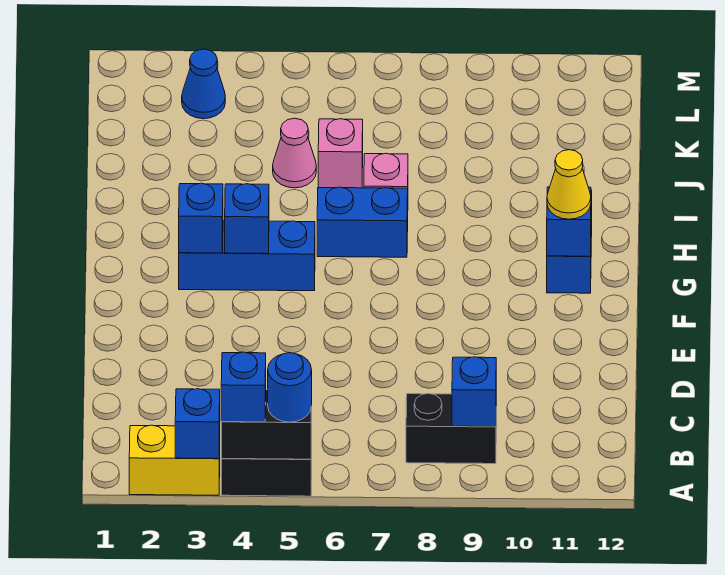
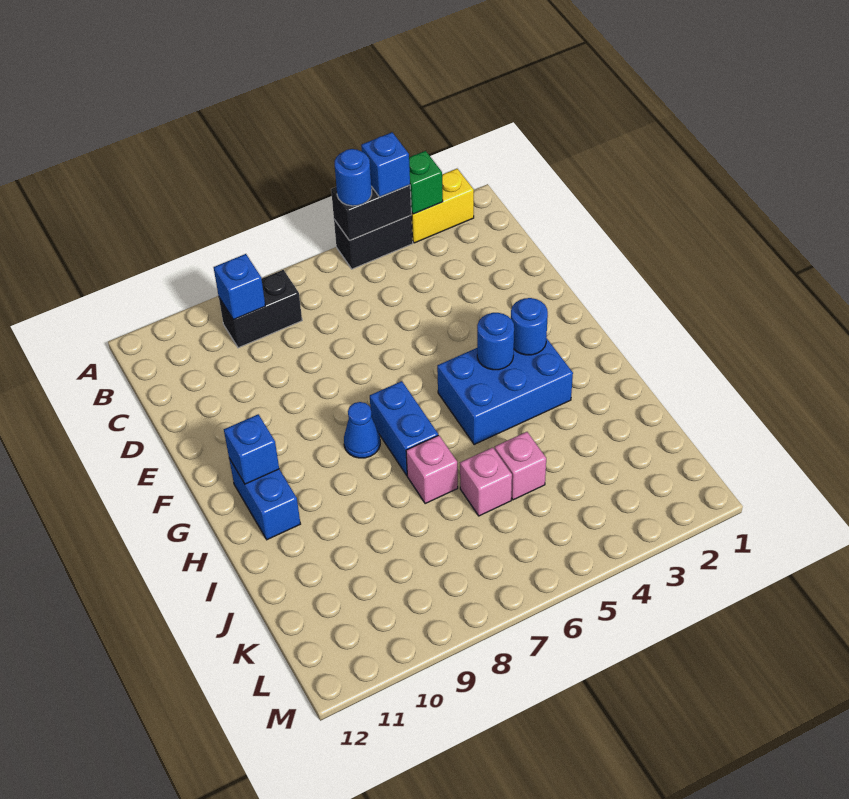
blue 1x1 brick [175,389,220,459] -> green 1x1 brick [409,151,443,214]
blue 1x3 brick [179,221,315,291] -> blue 2x3 brick [437,338,573,445]
blue 1x1 brick [179,183,223,253] -> blue 1x1 round brick [511,298,548,355]
blue 1x1 brick [225,184,269,254] -> blue 1x1 round brick [477,313,514,370]
yellow 1x1 cone [547,150,591,219] -> none
blue 1x2 brick [317,187,408,257] -> blue 1x2 brick turned to [370,381,438,475]
pink 1x1 cone [273,118,316,188] -> pink 1x1 brick [495,432,546,500]
blue 1x1 cone [182,49,225,119] -> blue 1x1 cone moved to [344,402,380,458]

